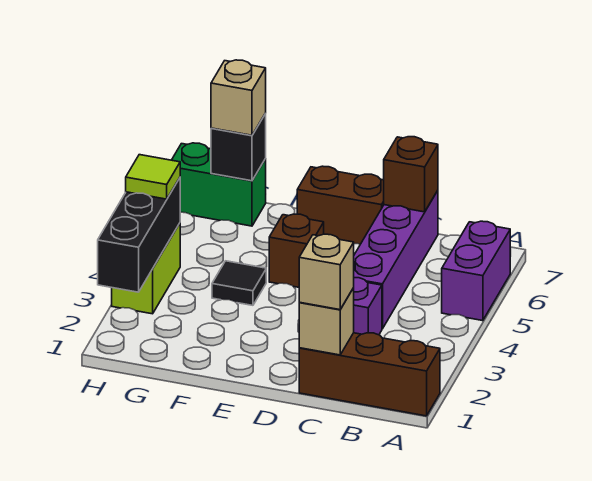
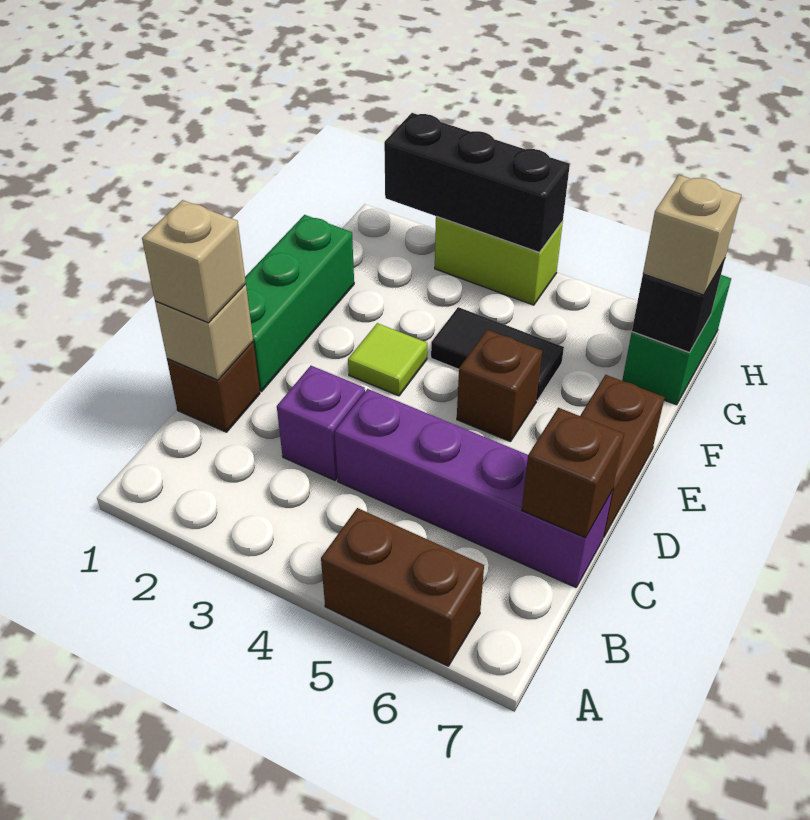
brown 1x3 brick [299,333,440,416] -> brown 1x1 brick [167,342,260,432]
purple 1x2 brick [442,221,510,321] -> brown 1x2 brick [321,508,484,666]
none -> green 1x3 brick [245,215,354,391]
black 1x1 tile [212,261,266,305] -> black 1x2 tile [431,307,564,400]
lime 1x1 tile [126,155,180,199] -> lime 1x1 tile moved to [348,323,427,396]

